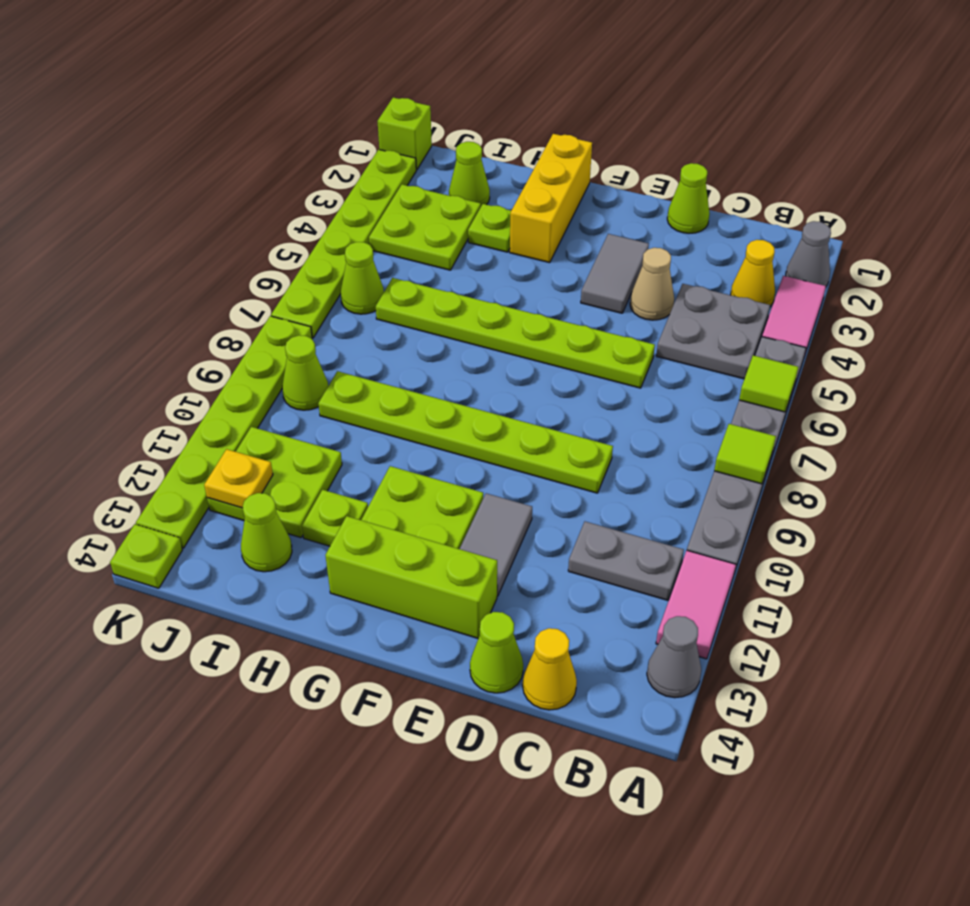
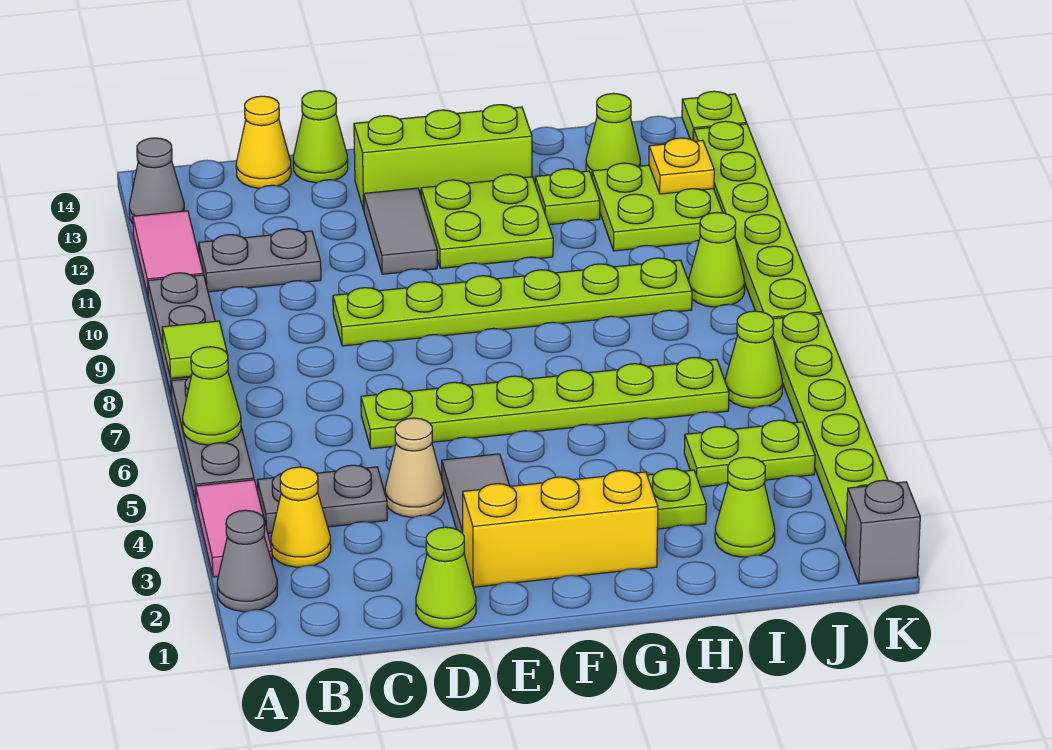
lime 1x1 tile [739,355,798,412] -> lime 1x1 cone [183,347,241,445]
grey 2x2 plate [656,284,770,379] -> grey 1x2 plate [257,465,387,533]
yellow 1x3 brick [510,134,592,263] -> yellow 1x3 brick turned to [462,470,658,587]
lime 2x2 plate [369,184,481,270] -> lime 1x2 plate [684,420,815,487]
lime 1x1 brick [378,98,432,170] -> grey 1x1 brick [845,480,920,584]

